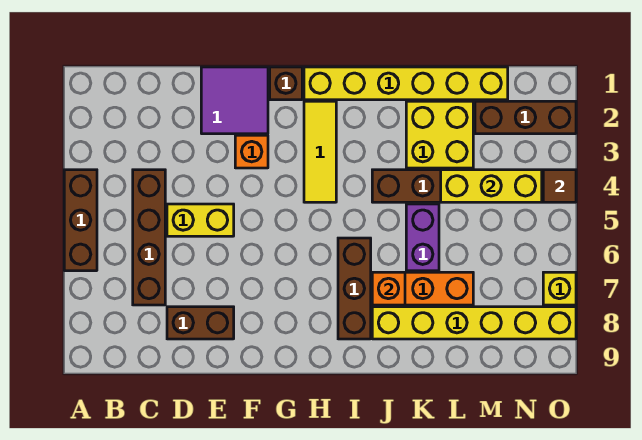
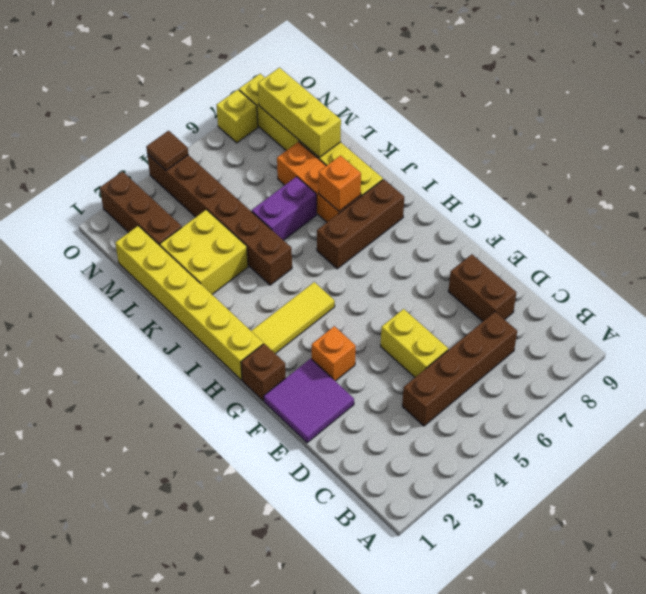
brown 1x3 brick [64,170,97,271] -> none
yellow 1x3 brick [441,170,542,202] -> yellow 1x3 brick moved to [258,68,341,158]

